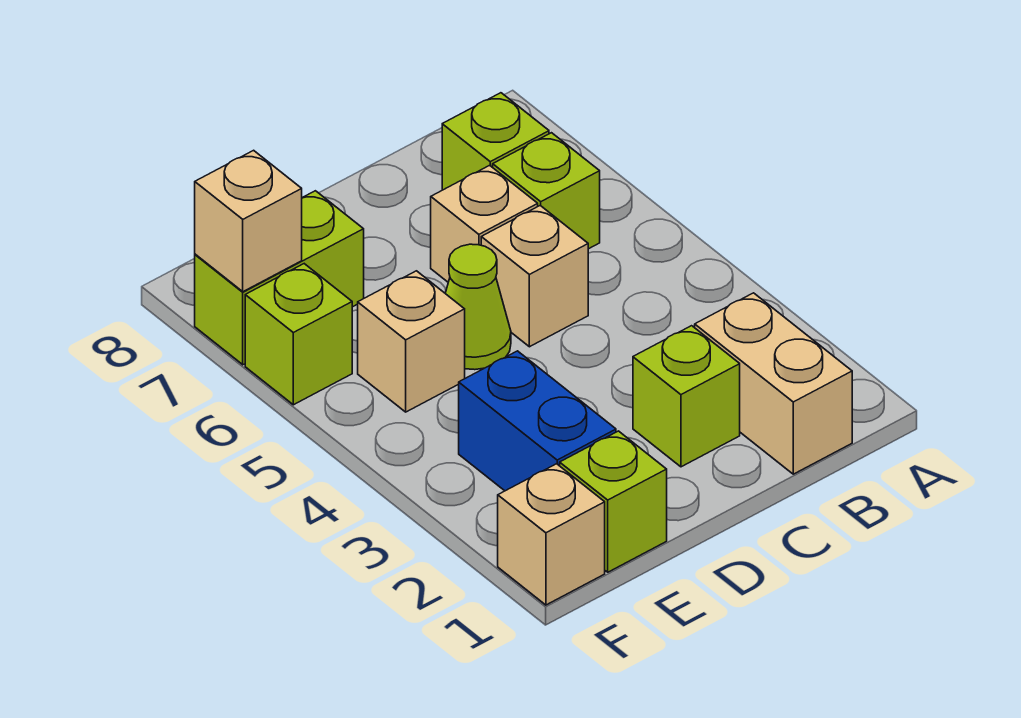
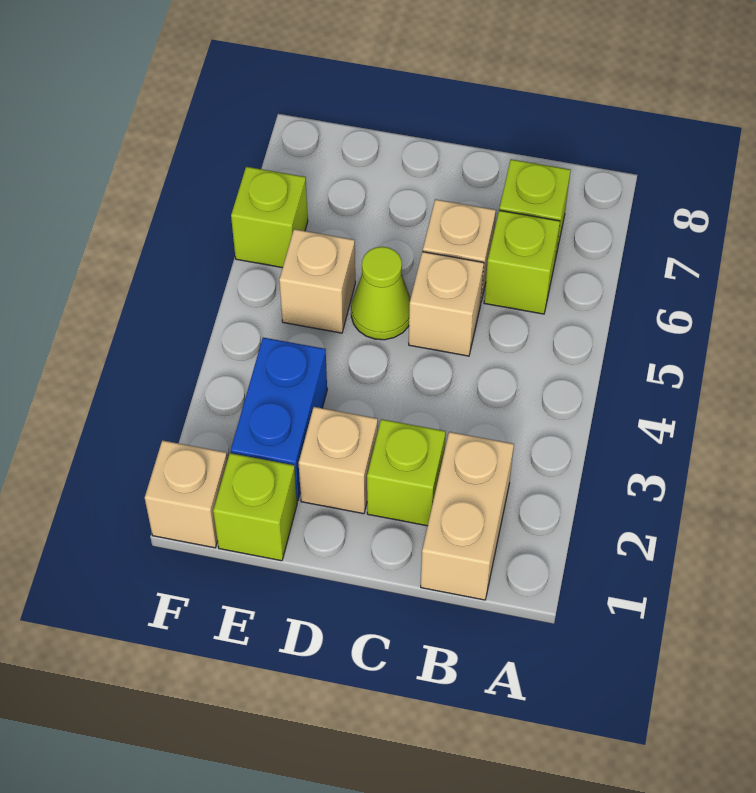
lime 1x2 brick [195,191,364,365] -> none
tan 1x1 brick [195,150,302,292] -> tan 1x1 brick moved to [299,407,378,514]

